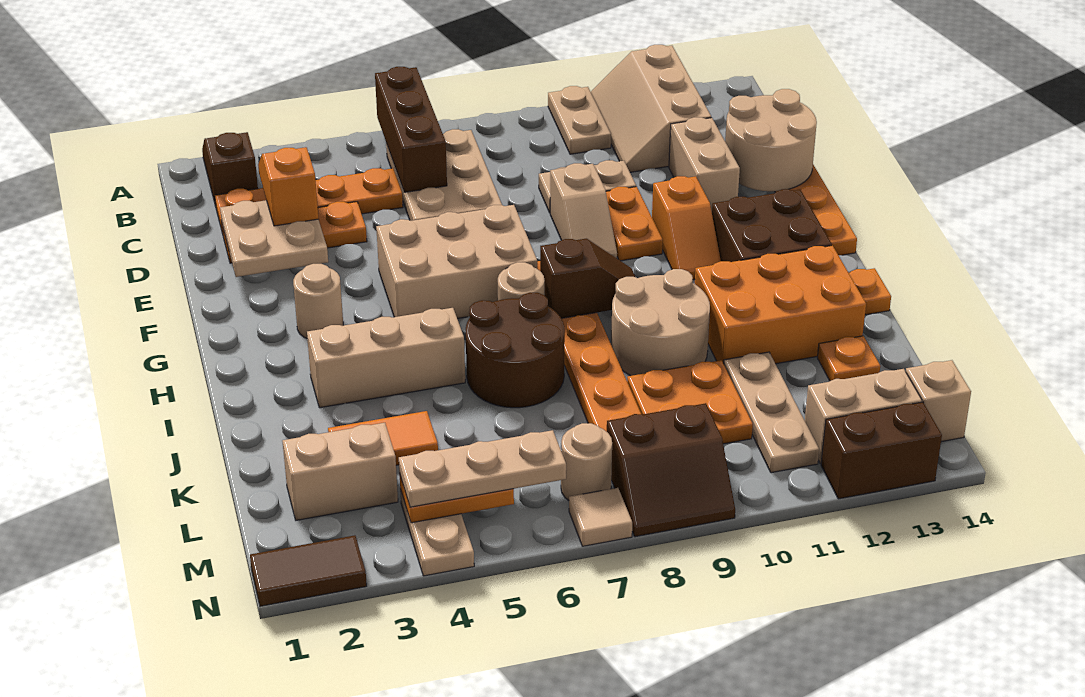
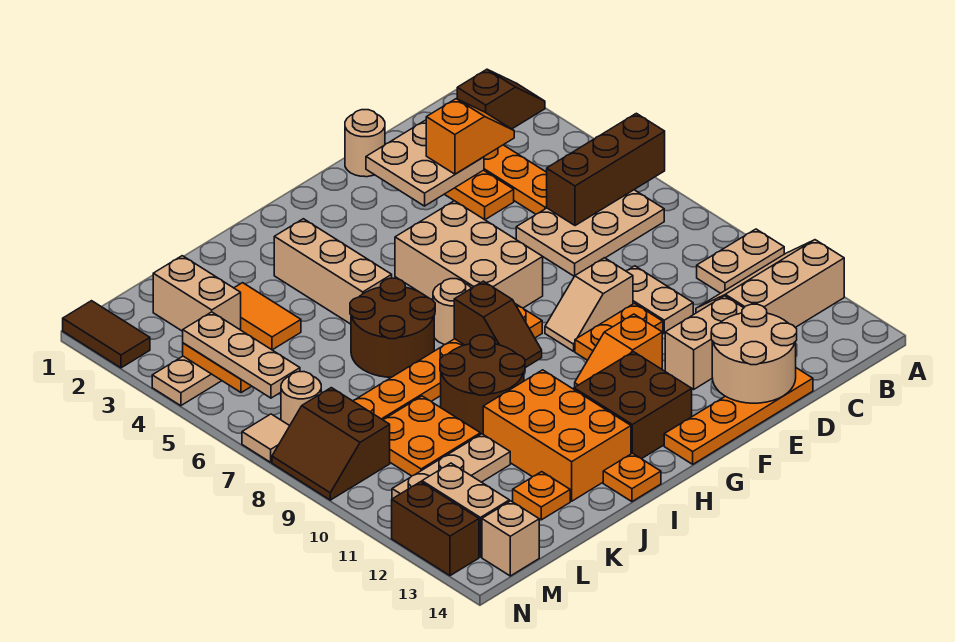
tan 1x1 round brick [293,264,343,338] -> tan 1x1 round brick moved to [345,110,385,177]
tan 2x2 round brick [611,269,710,376] -> brown 2x2 round brick [440,335,525,434]

